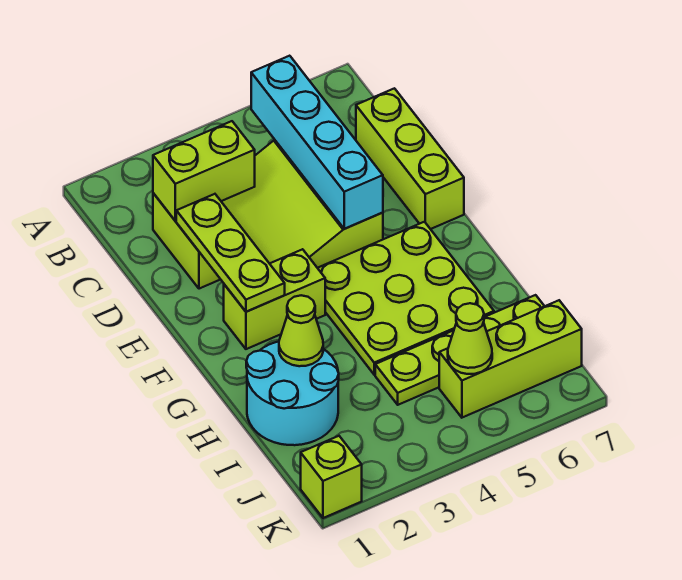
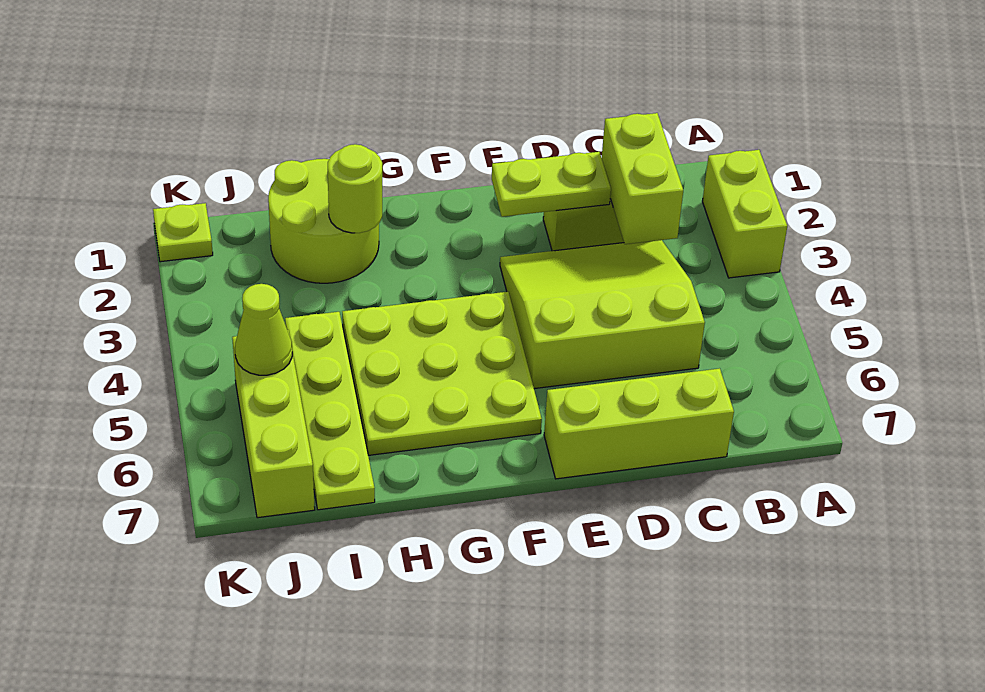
cyan 1x4 brick [251,56,383,229] -> none
lime 1x3 plate [176,194,285,312] -> lime 1x2 plate [492,152,611,217]
lime 1x2 brick [224,249,325,349] -> lime 1x2 brick moved to [702,150,787,278]
cyan 2x2 round brick [246,342,339,445] -> lime 2x2 round brick [268,159,379,283]
lime 1x1 cone [279,295,323,366] -> lime 1x1 round brick [328,144,382,233]
lime 1x1 brick [301,436,362,518] -> lime 1x1 plate [153,203,213,262]

